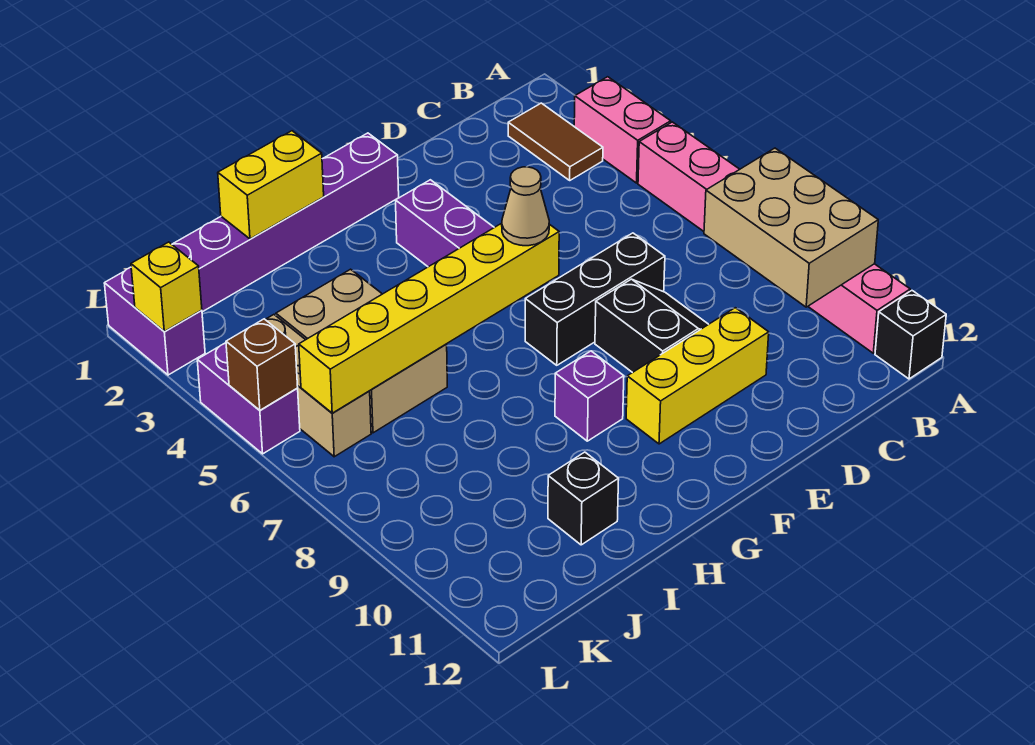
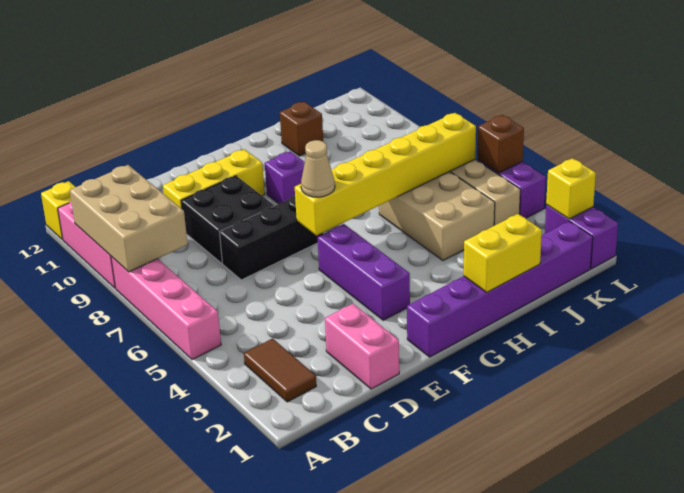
pink 1x2 brick [574,77,671,183] -> pink 1x2 brick moved to [325,304,399,389]
black 1x1 brick [875,291,946,379] -> yellow 1x1 brick [41,181,75,240]
black 2x2 slope [595,279,708,373] -> black 2x2 brick [181,176,274,263]
black 1x1 brick [548,452,619,545] -> brown 1x1 brick [280,102,323,156]

